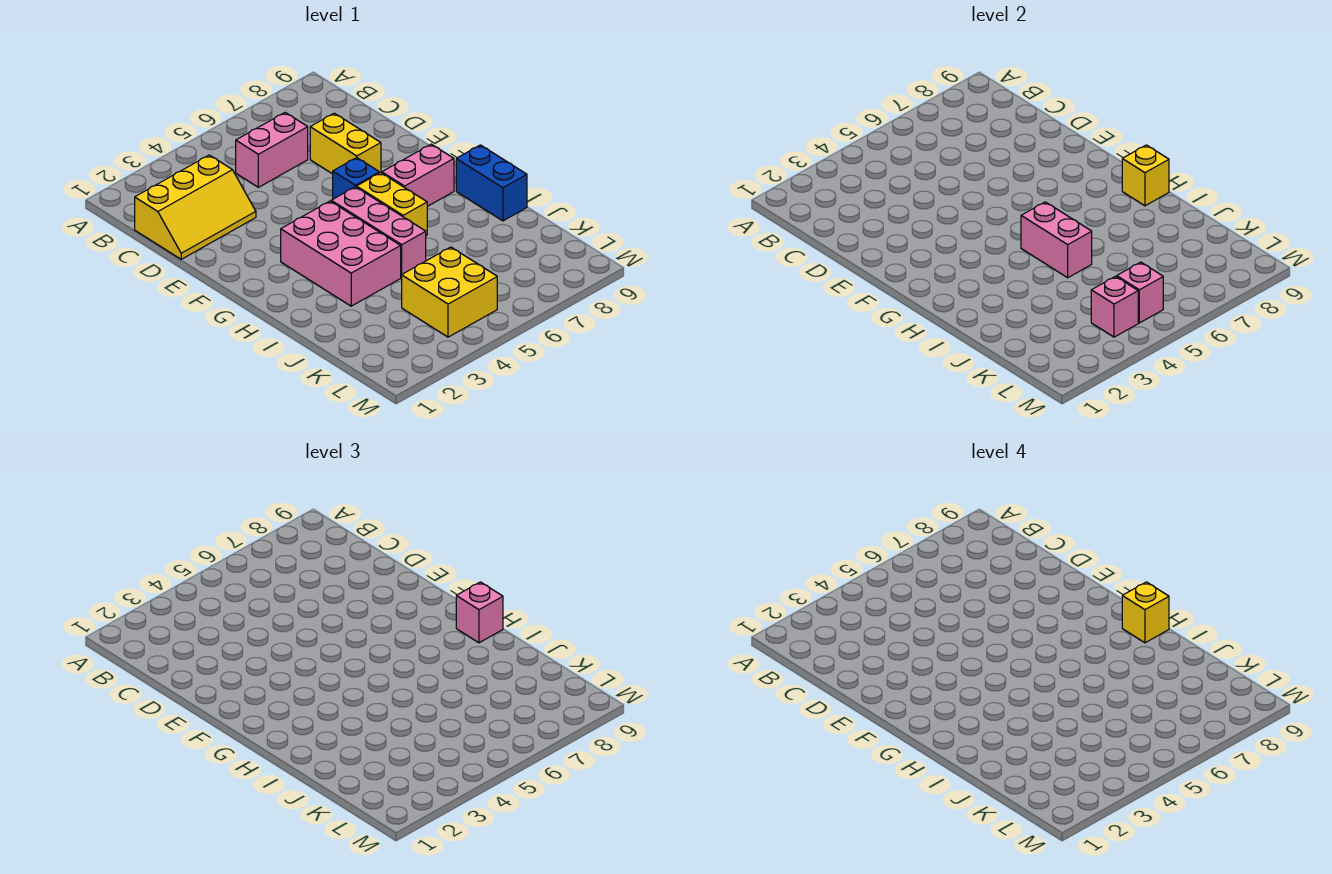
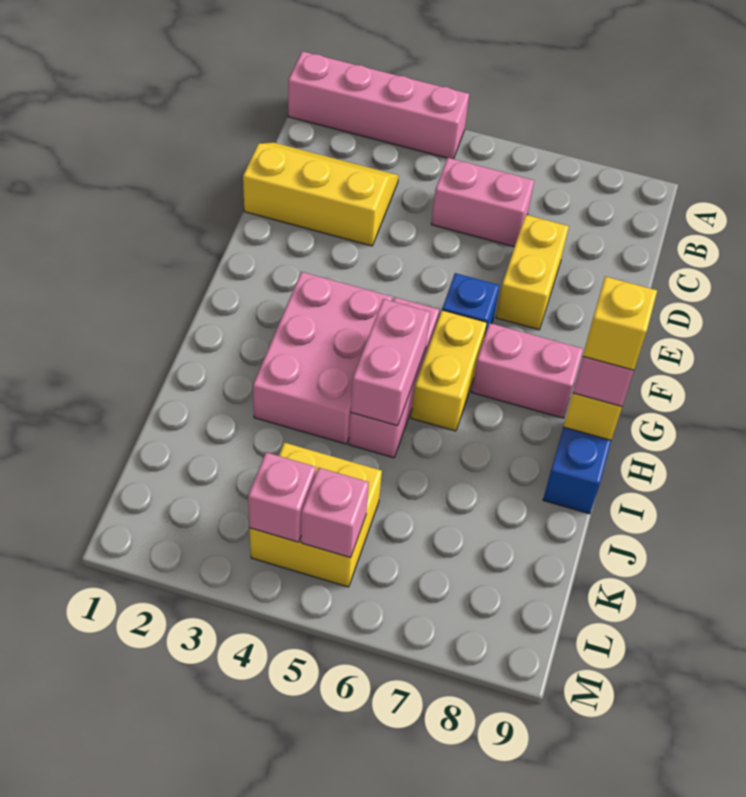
none -> pink 1x4 brick [288,51,469,159]
yellow 2x3 slope [135,155,256,259] -> yellow 2x3 slope turned to [243,142,399,246]

